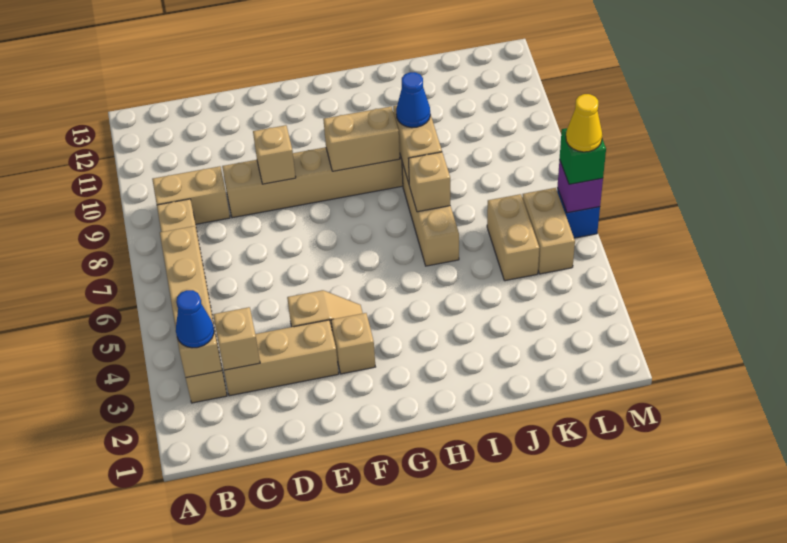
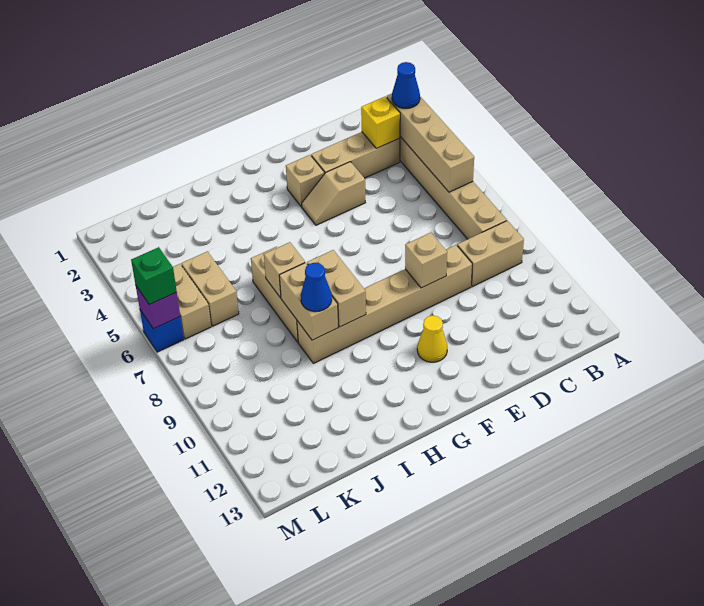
tan 1x1 brick [213,307,260,370] -> yellow 1x1 brick [361,96,400,148]
tan 1x2 brick [323,107,400,171] -> tan 1x2 brick turned to [307,250,366,327]
yellow 1x1 cone [566,94,602,152] -> yellow 1x1 cone moved to [417,315,447,362]

